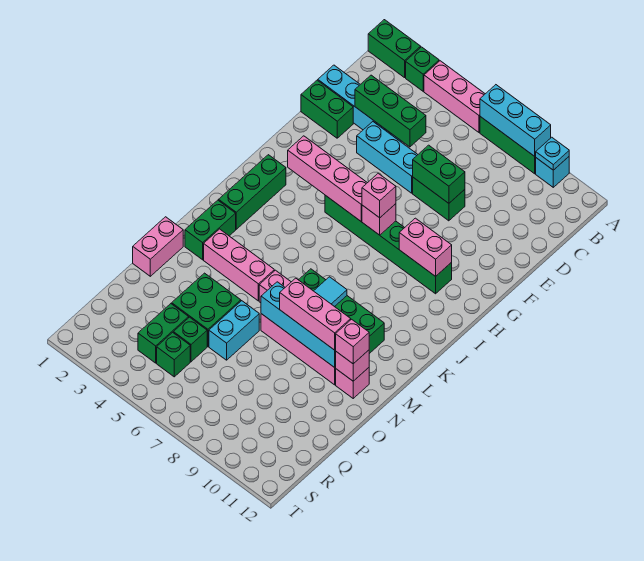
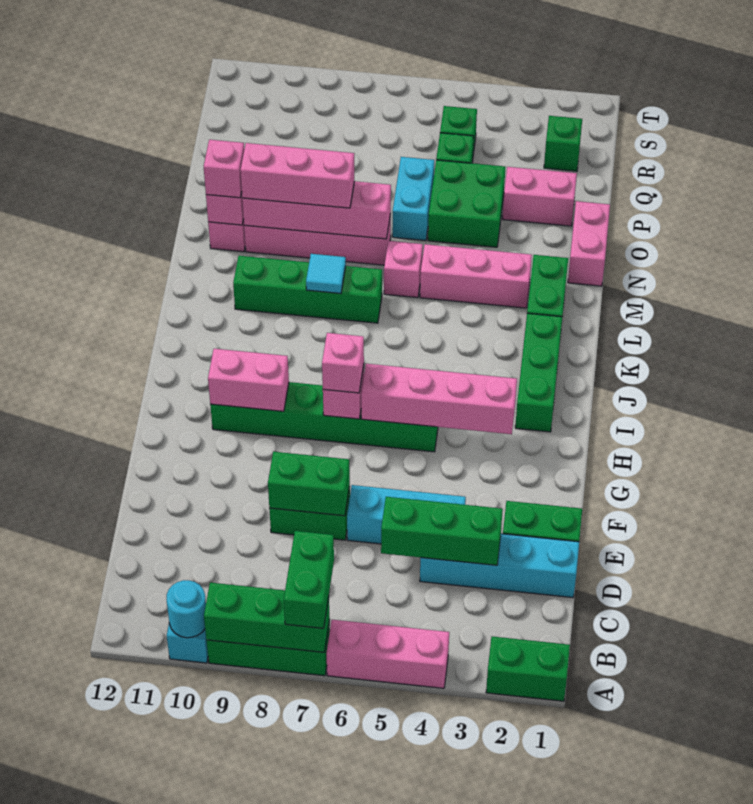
green 1x1 brick [406,47,439,91] -> green 1x1 brick moved to [544,116,582,171]
cyan 1x3 brick [480,85,551,156] -> green 1x3 brick [204,583,330,652]
cyan 1x1 plate [536,137,569,170] -> cyan 1x1 round brick [167,580,206,638]
cyan 1x4 brick [261,282,336,368] -> pink 1x4 brick [242,181,391,239]
none -> pink 1x2 brick [503,167,577,226]
green 1x2 brick [138,304,189,363] -> green 1x2 brick moved to [284,531,334,628]

